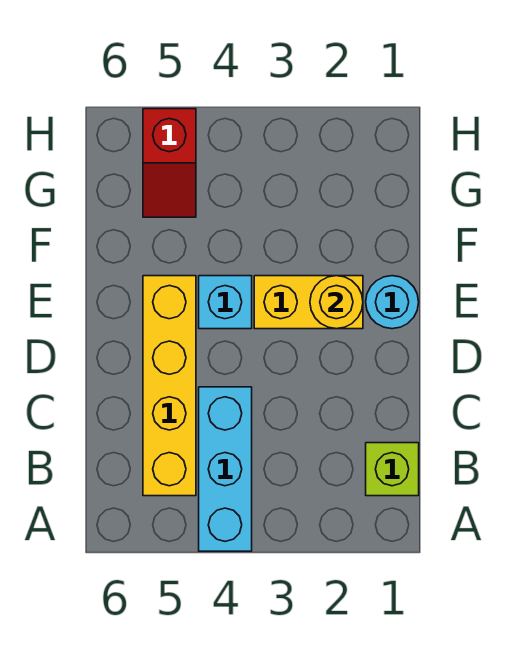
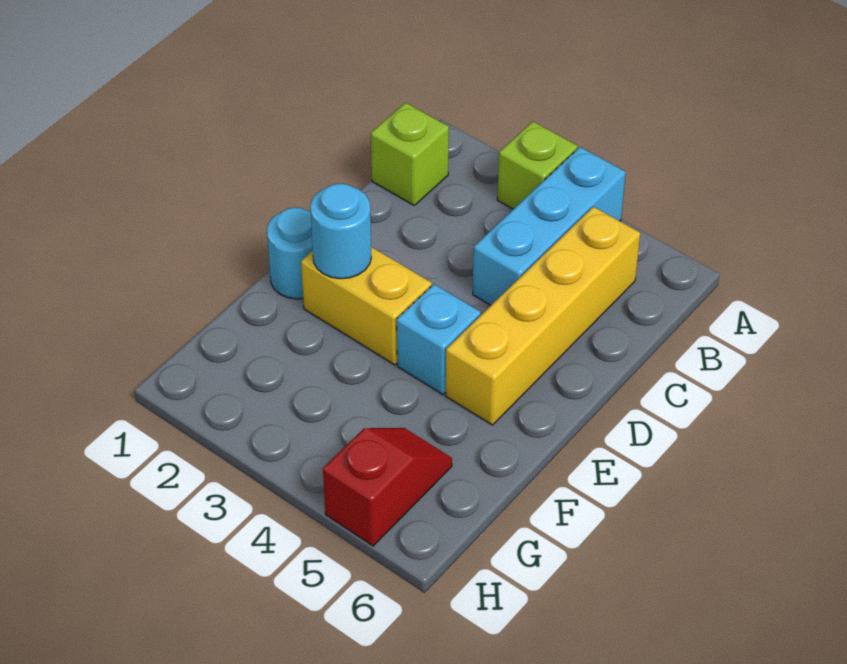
none -> lime 1x1 brick [497,121,578,209]
yellow 1x1 round brick [310,276,363,329] -> cyan 1x1 round brick [310,184,371,279]

